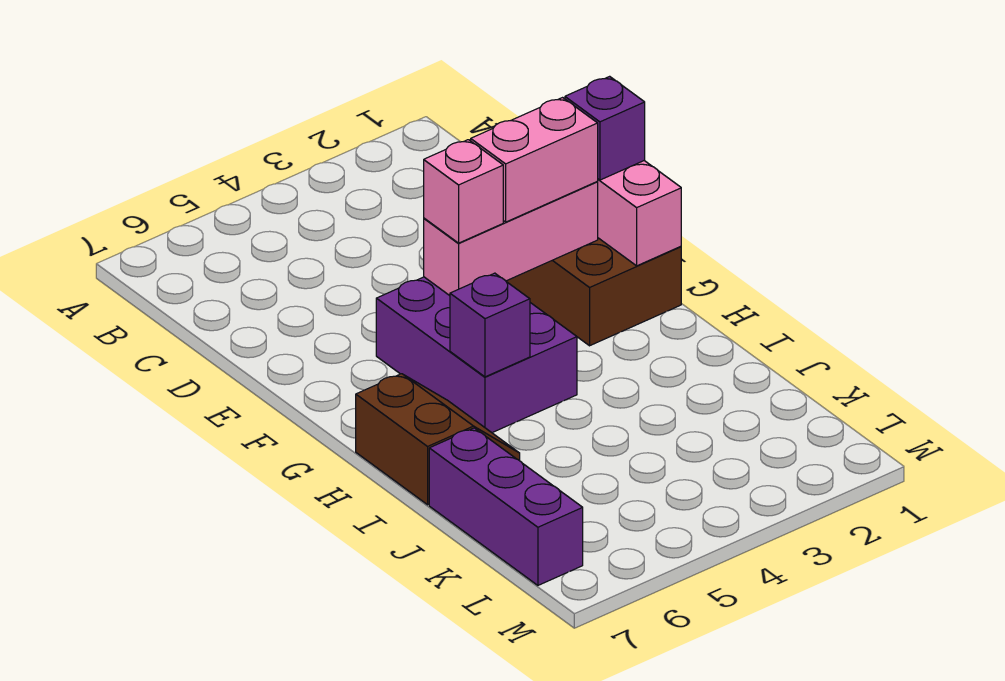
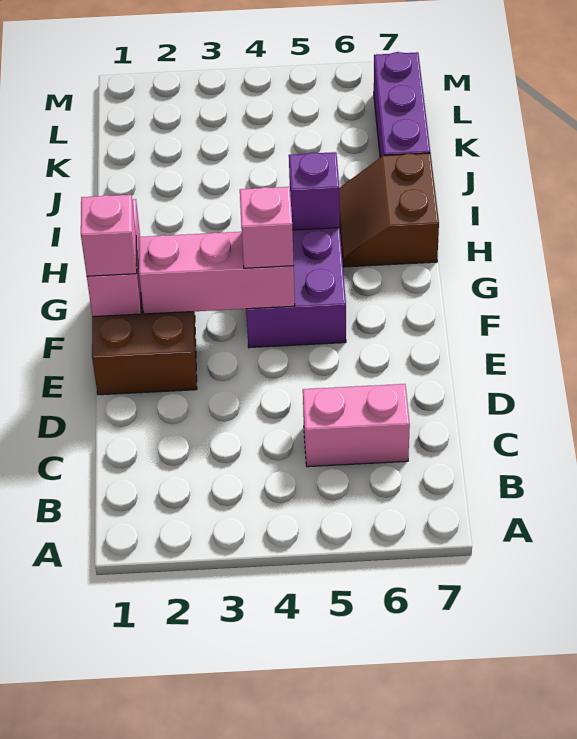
purple 1x1 brick [565,76,645,180] -> pink 1x1 brick [81,195,137,276]
pink 1x2 brick [471,98,598,222] -> pink 1x2 brick moved to [303,384,410,467]

